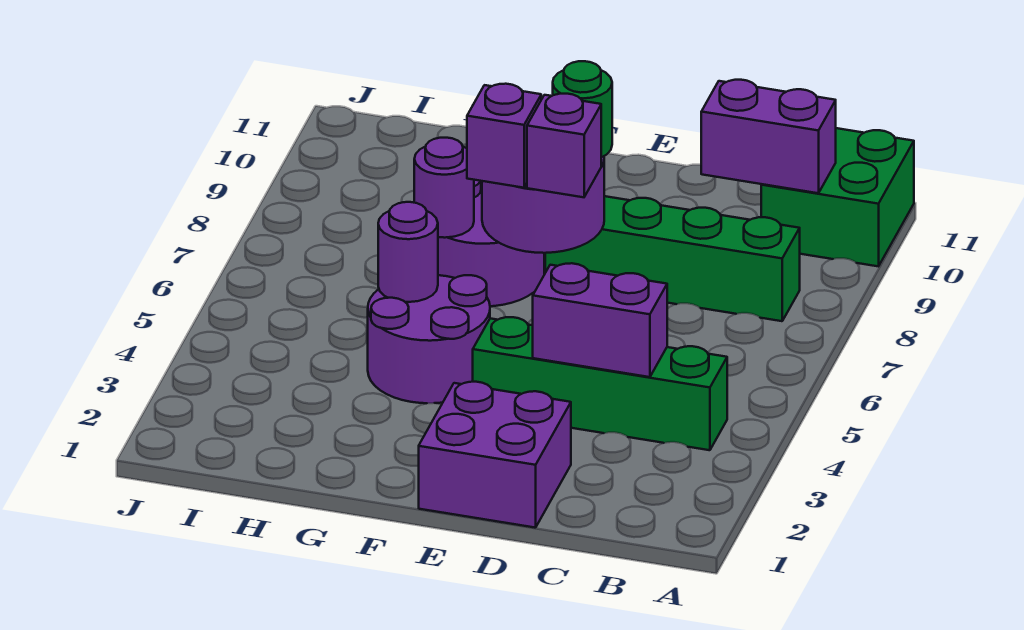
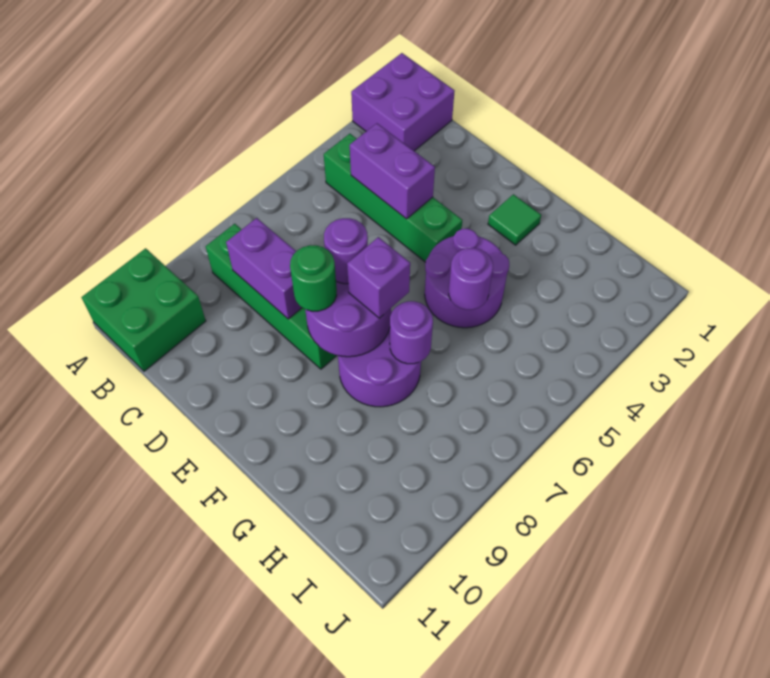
purple 1x2 brick [701,80,836,193] -> purple 1x2 brick moved to [226,218,302,319]
purple 2x2 brick [419,382,571,528] -> purple 2x2 brick moved to [351,53,455,151]
purple 1x1 brick [527,94,601,197] -> purple 1x1 round brick [324,218,368,284]
none -> green 1x1 tile [488,194,541,245]

